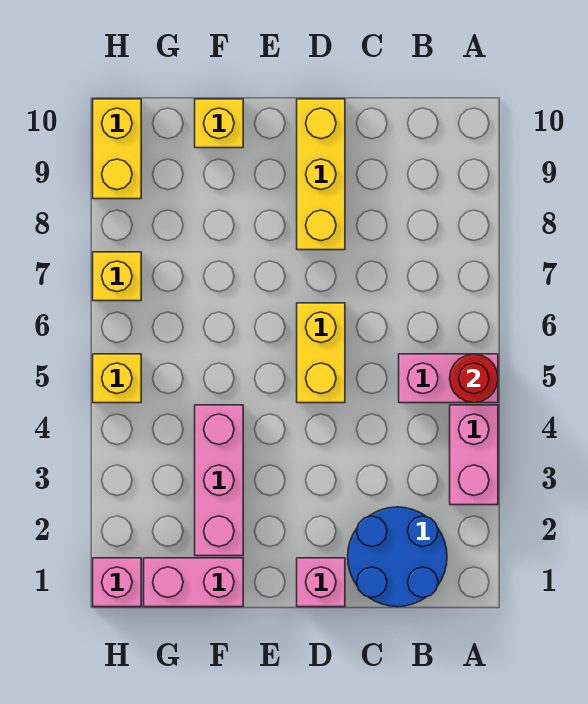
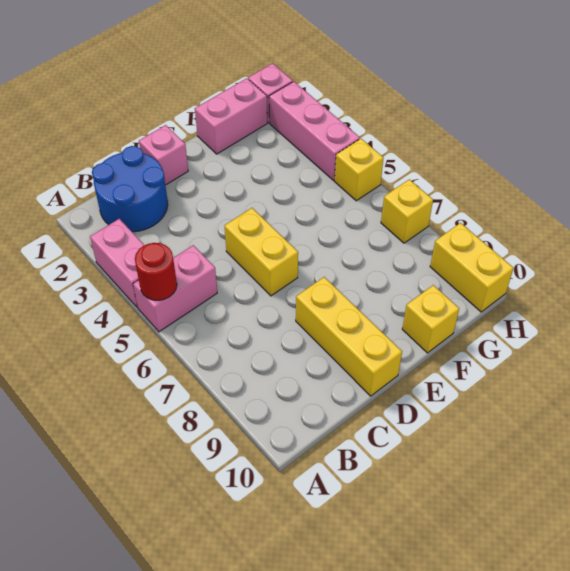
pink 1x3 brick [195,405,243,556] -> pink 1x3 brick moved to [269,81,360,180]

